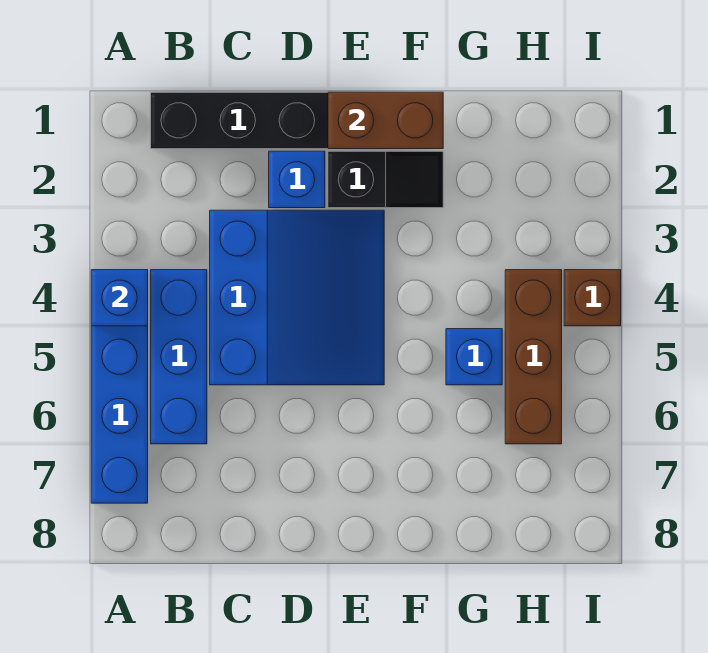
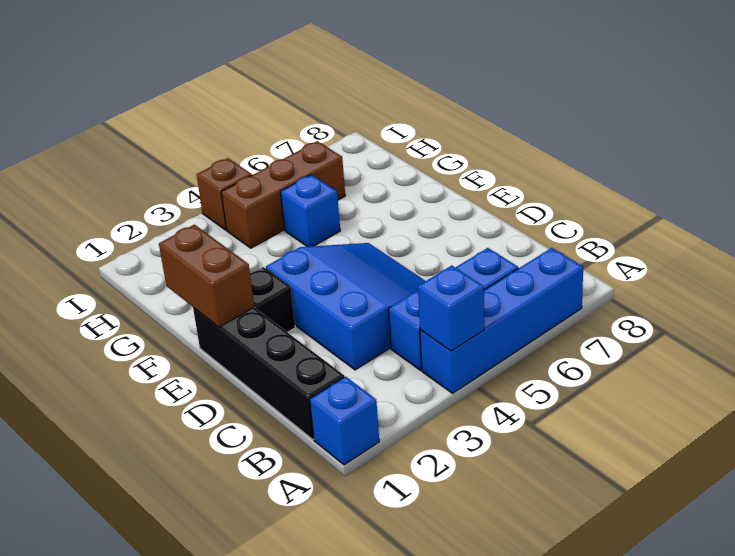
blue 3x3 slope [210,210,384,385] -> blue 3x3 slope turned to [266,243,425,370]
blue 1x1 brick [269,151,325,208] -> blue 1x1 brick moved to [310,377,379,465]

